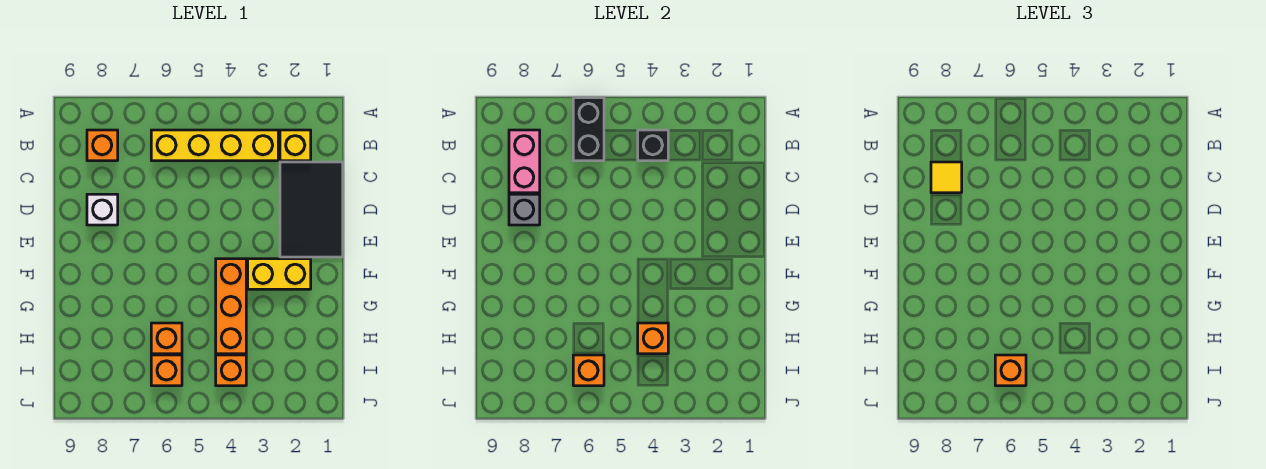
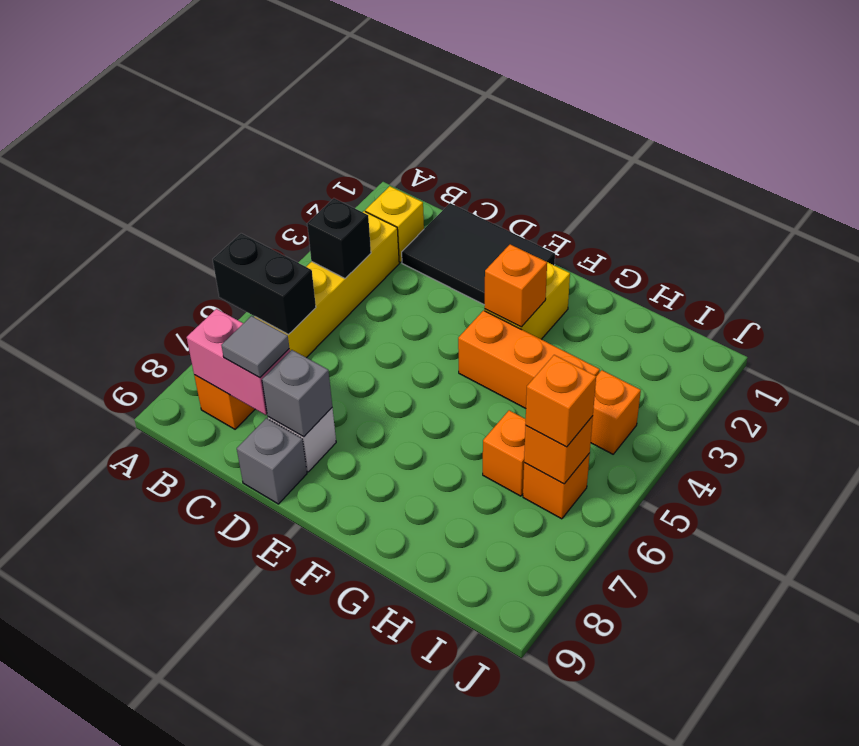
yellow 1x1 tile [931,162,962,193] -> grey 1x1 tile [221,316,289,378]
none -> grey 1x1 brick [237,418,307,504]
orange 1x1 brick [638,323,668,354] -> orange 1x1 brick moved to [485,244,547,327]

